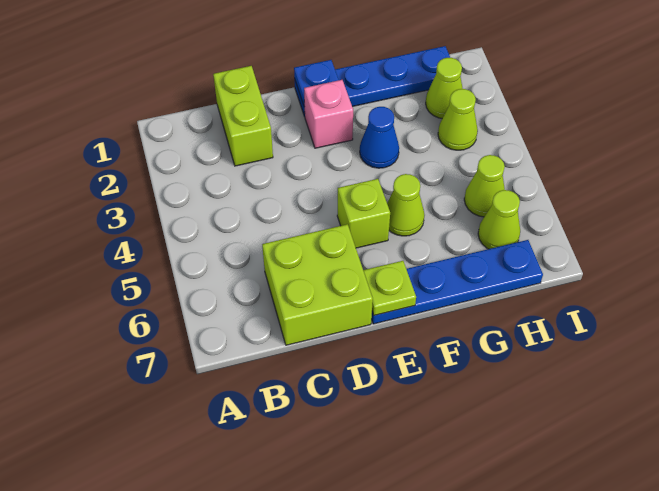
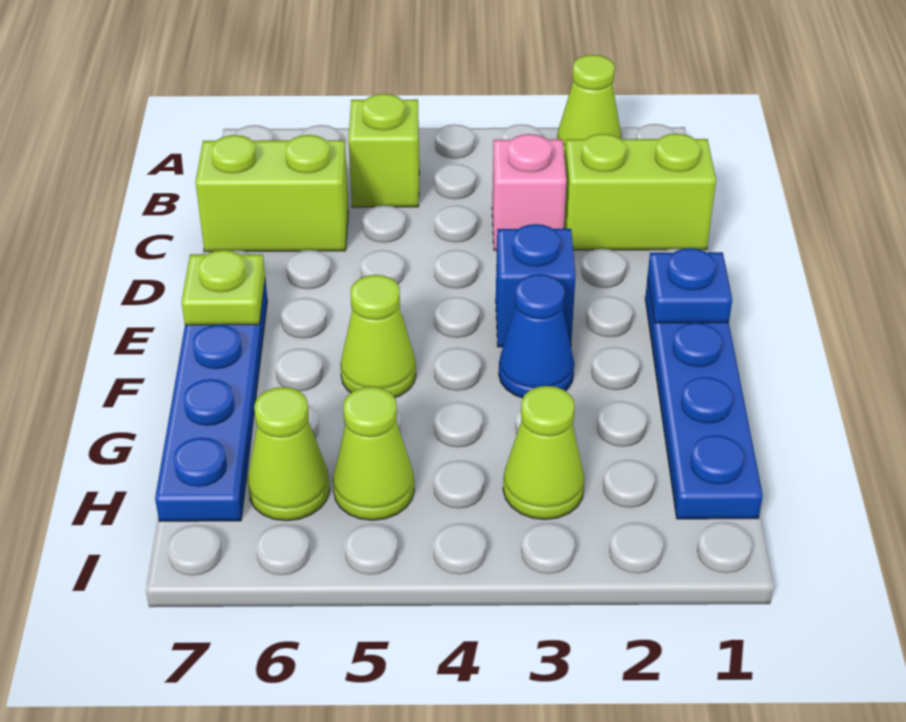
lime 2x2 brick [262,224,373,345] -> lime 1x2 brick [196,135,348,252]
pink 1x1 brick [304,80,353,148] -> pink 1x1 brick moved to [492,134,567,250]
none -> blue 1x1 brick [496,224,576,347]
lime 1x1 brick [337,179,390,248] -> lime 1x1 brick moved to [348,94,419,207]
lime 1x1 cone [426,58,463,118] -> lime 1x1 cone moved to [557,55,621,158]

